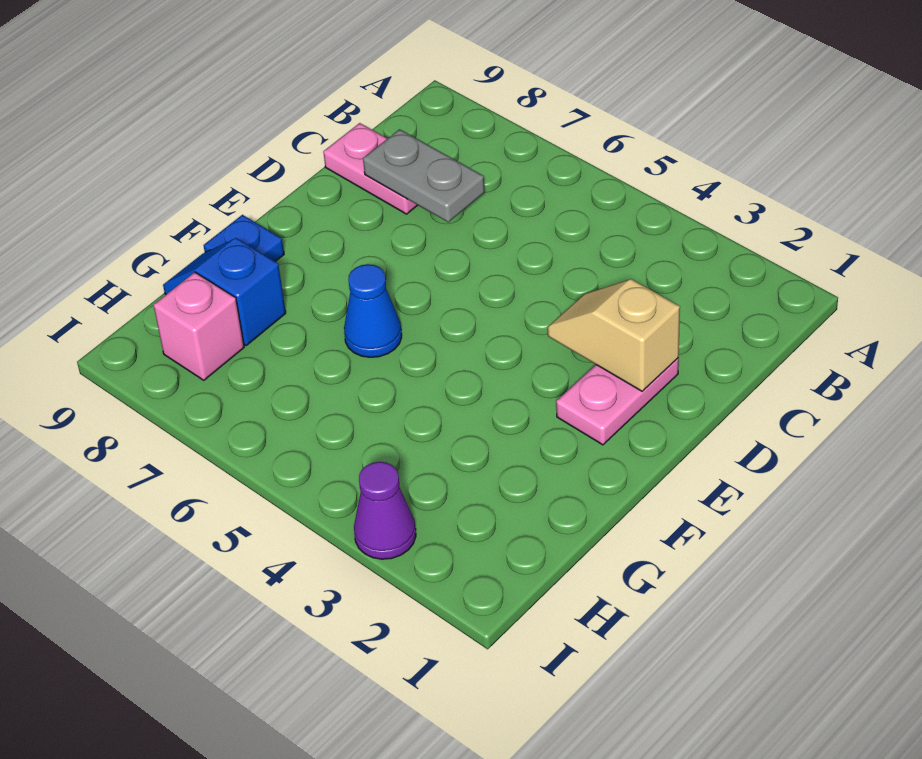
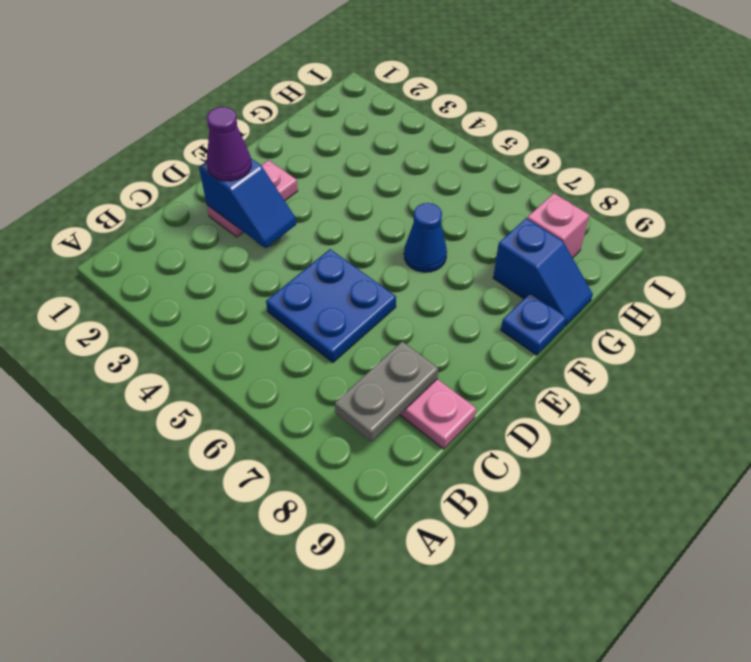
none -> blue 2x2 plate [266,249,396,362]
grey 1x2 plate [363,129,485,222] -> grey 1x2 plate turned to [335,341,438,442]
tan 1x2 slope [548,279,680,391] -> blue 1x2 slope [199,159,296,248]
purple 1x1 cone [354,462,416,559] -> purple 1x1 cone moved to [207,107,251,181]

